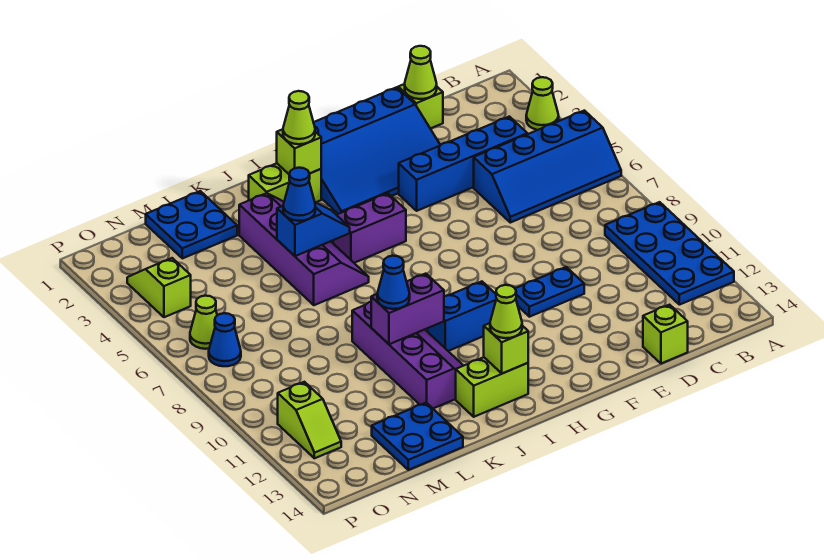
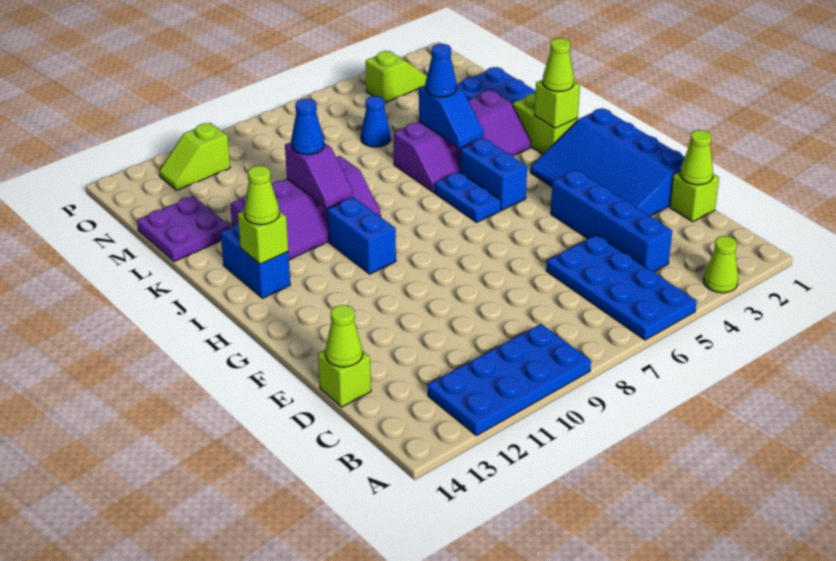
blue 2x4 slope [474,111,621,223] -> blue 2x4 plate [546,235,697,340]
blue 1x2 plate [515,267,584,317] -> blue 1x2 plate moved to [435,172,501,222]
purple 1x2 brick [333,193,406,263] -> blue 1x2 brick [460,139,527,210]
lime 1x2 brick [456,357,528,417] -> blue 1x2 brick [221,223,290,298]
purple 1x2 brick [371,274,444,344] -> purple 1x2 slope [285,142,353,208]
blue 2x2 plate [372,403,463,470] -> purple 2x2 plate [137,196,230,262]
lime 1x1 cone [190,296,217,349] -> lime 1x1 cone moved to [325,305,363,367]
blue 1x1 cone [209,313,241,366] -> blue 1x1 cone moved to [361,96,391,147]

